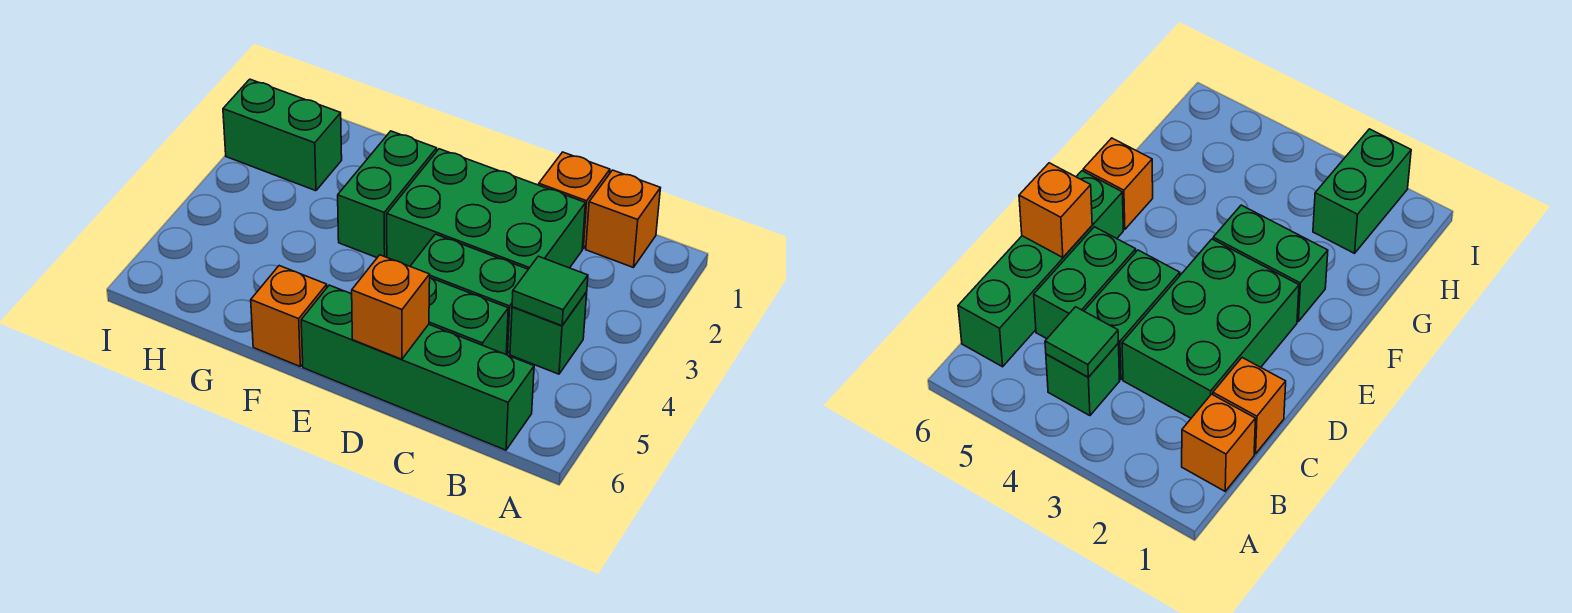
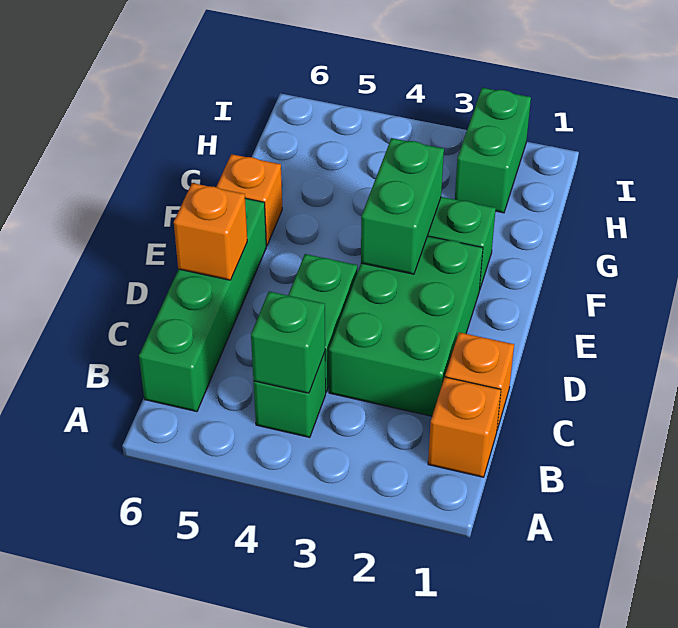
green 1x1 tile [512,256,588,326] -> green 1x1 brick [251,292,325,393]
green 1x2 brick [429,278,508,354] -> green 1x2 brick moved to [361,138,444,274]

